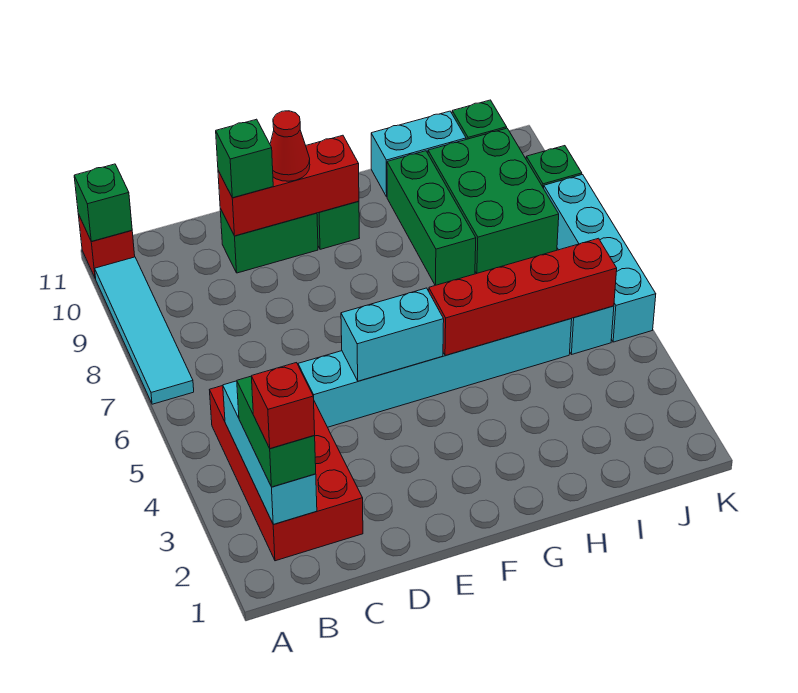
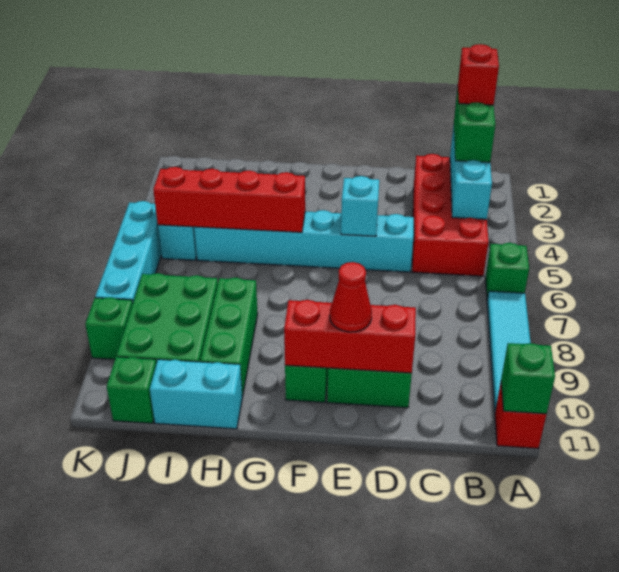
green 1x1 brick [216,119,273,198] -> green 1x1 brick moved to [485,243,529,299]
cyan 1x2 brick [341,288,444,381] -> cyan 1x1 brick [341,176,379,236]

